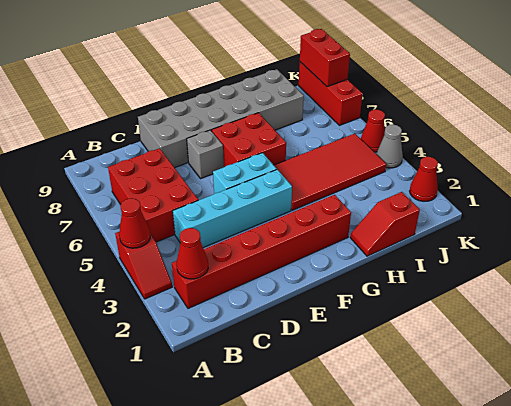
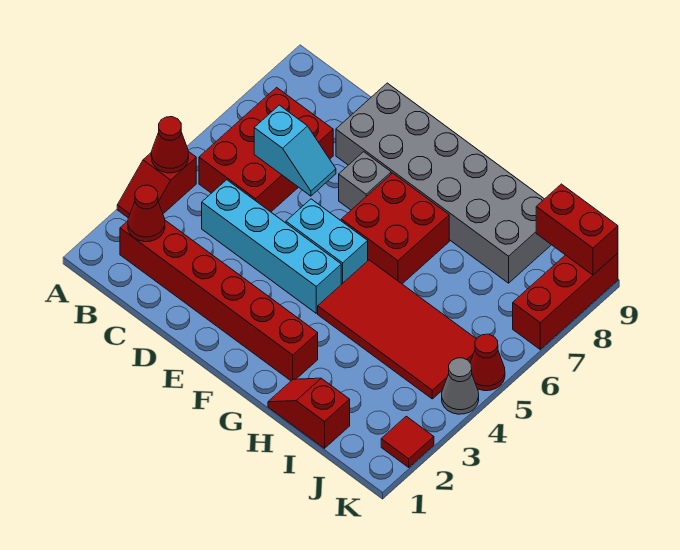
none -> cyan 1x2 slope [254,105,336,196]
red 1x1 cone [410,157,438,201] -> red 1x1 tile [381,416,434,467]
red 1x2 brick [300,29,350,87] -> red 1x2 brick turned to [536,184,618,275]

